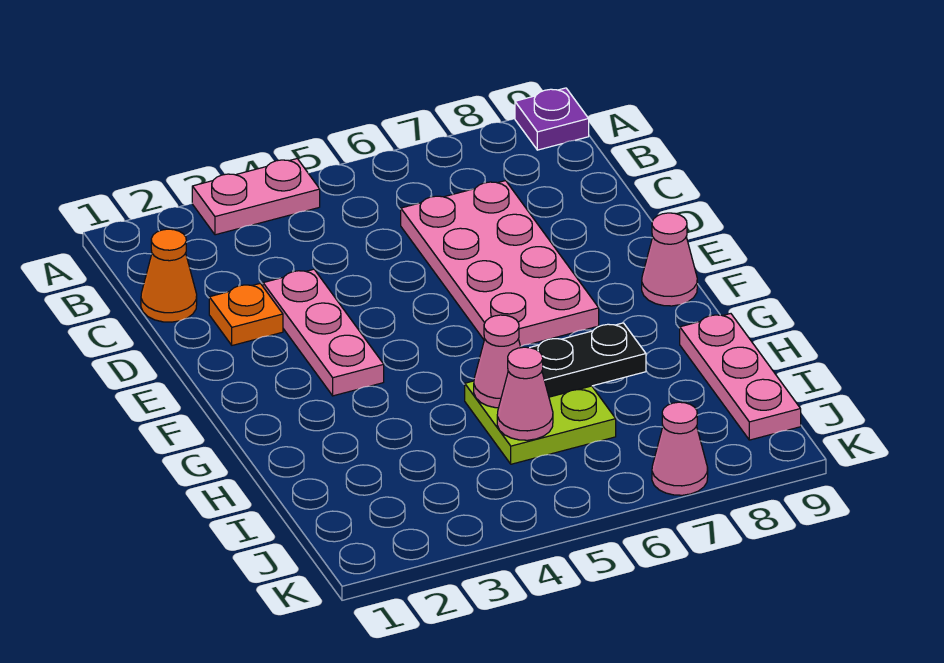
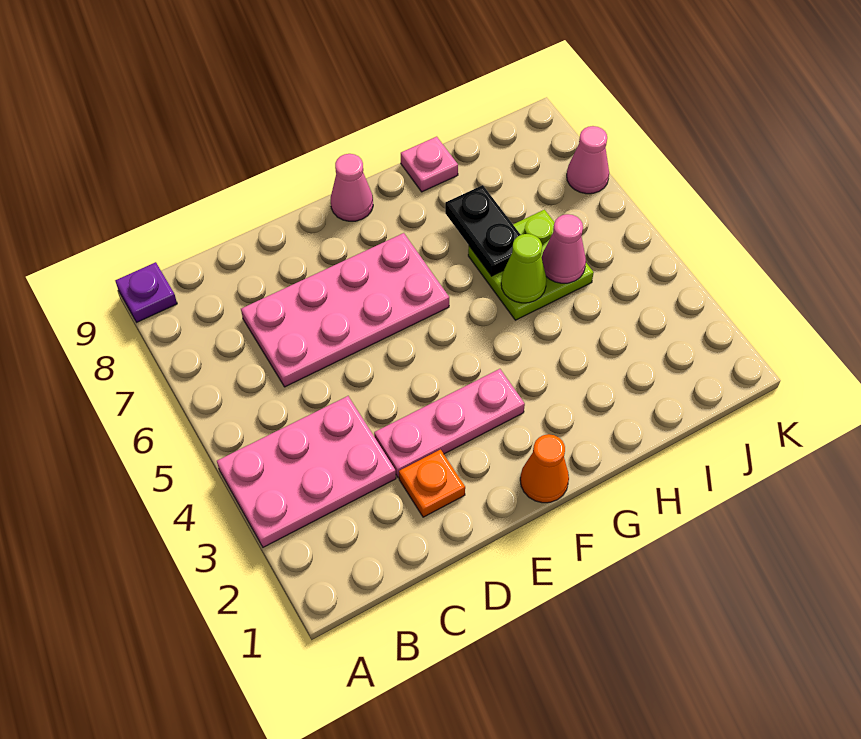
pink 1x2 plate [192,159,320,235] -> pink 2x3 plate [217,396,396,547]
orange 1x1 cone [141,229,197,322] -> orange 1x1 cone moved to [520,434,569,503]
pink 1x1 cone [474,315,521,408] -> lime 1x1 cone [501,234,546,303]
pink 1x3 plate [680,314,801,440] -> pink 1x1 plate [401,137,458,192]

